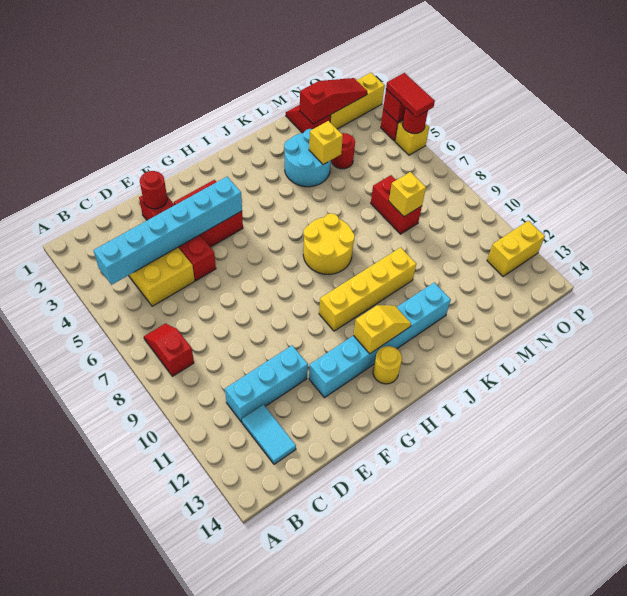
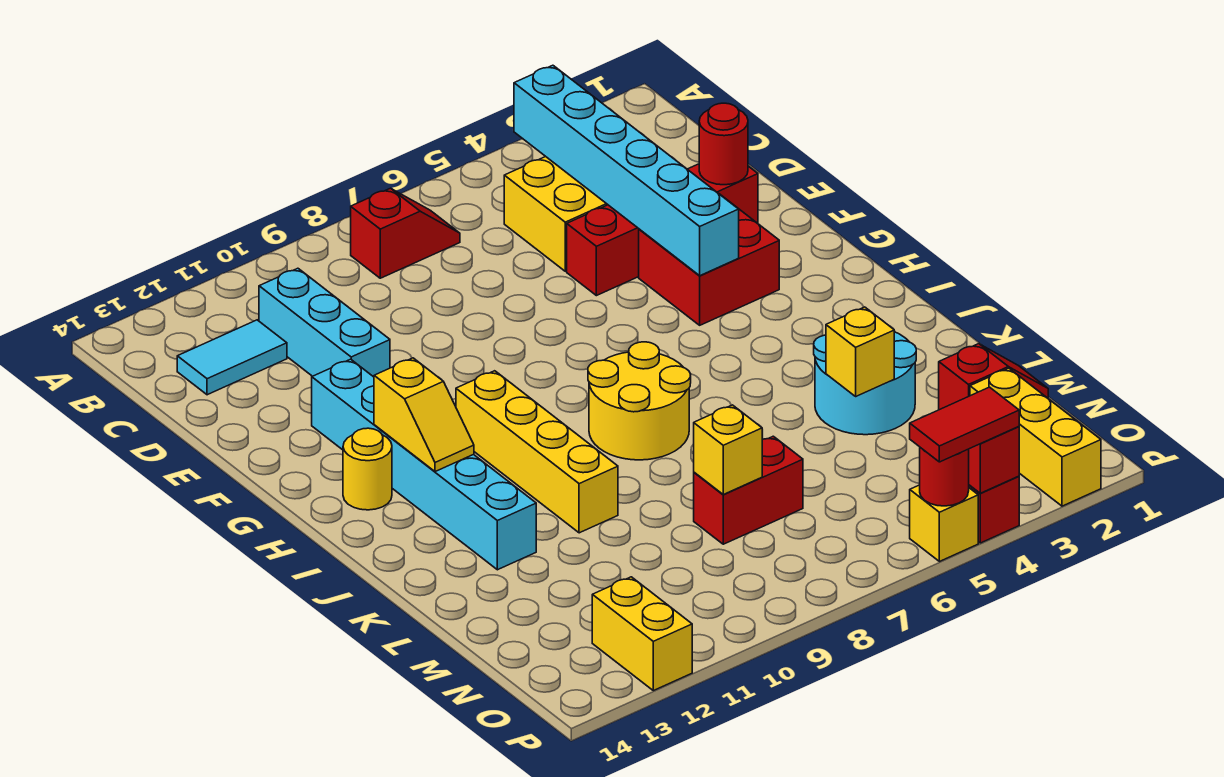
red 1x3 slope [299,78,367,124] -> none
red 1x1 round brick [331,133,355,169] -> none

